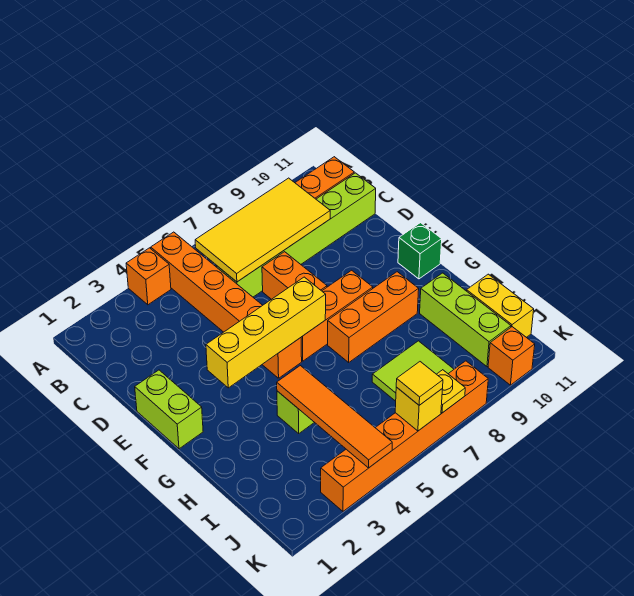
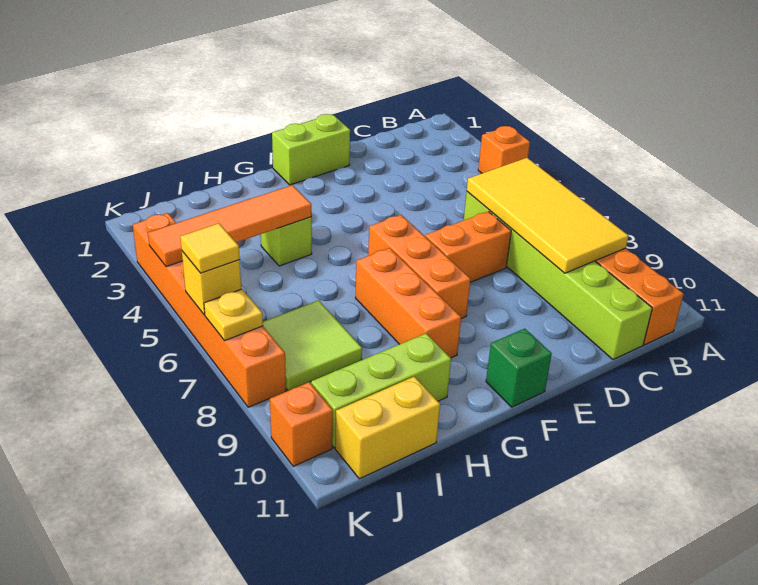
orange 1x6 brick [151,232,302,378] -> none
yellow 1x4 brick [206,277,326,388] -> none

